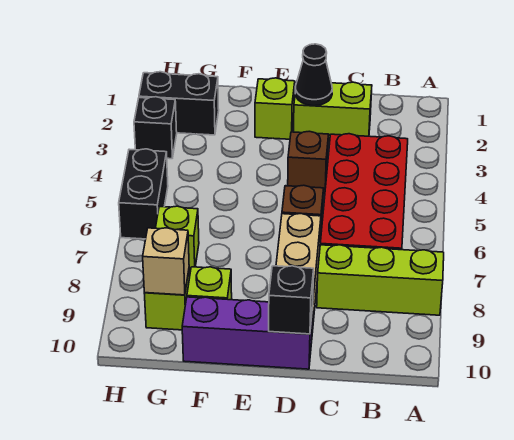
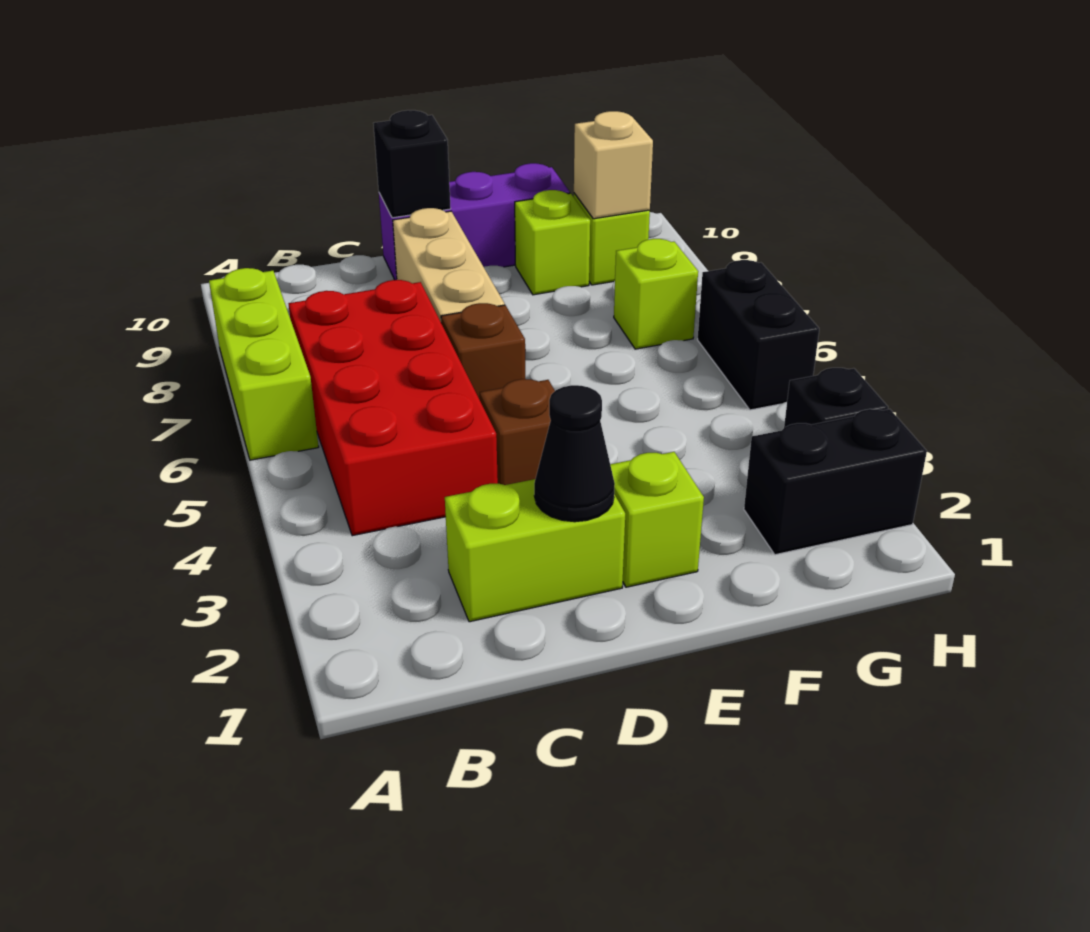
lime 1x3 brick [317,245,444,315] -> lime 1x3 brick turned to [209,268,319,460]

